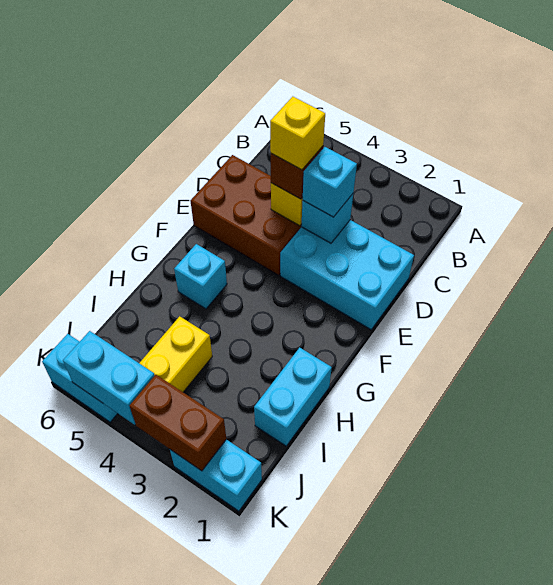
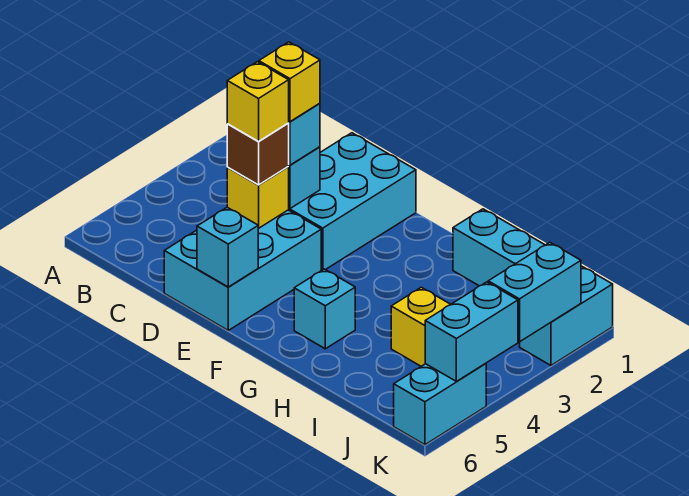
none -> yellow 1x1 brick [259,42,320,122]
brown 2x3 brick [191,155,302,275] -> cyan 2x3 brick [164,210,321,330]
none -> cyan 1x1 brick [197,207,258,287]
brown 1x2 brick [129,375,226,471] -> cyan 1x2 brick [488,242,581,342]

